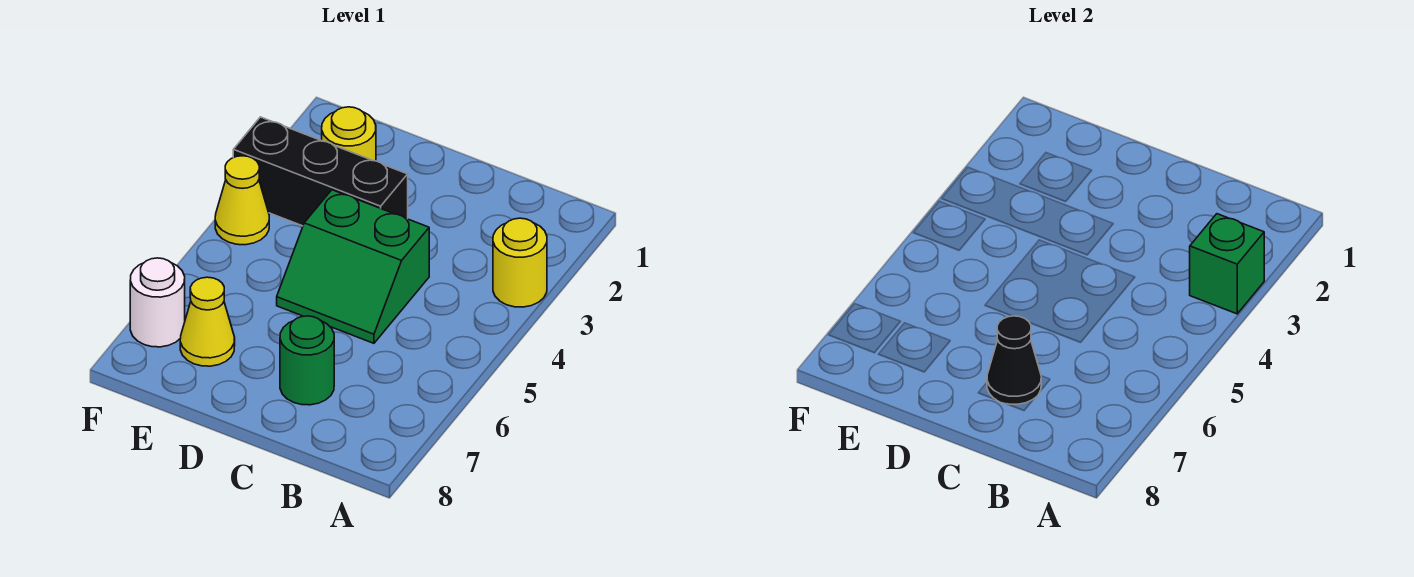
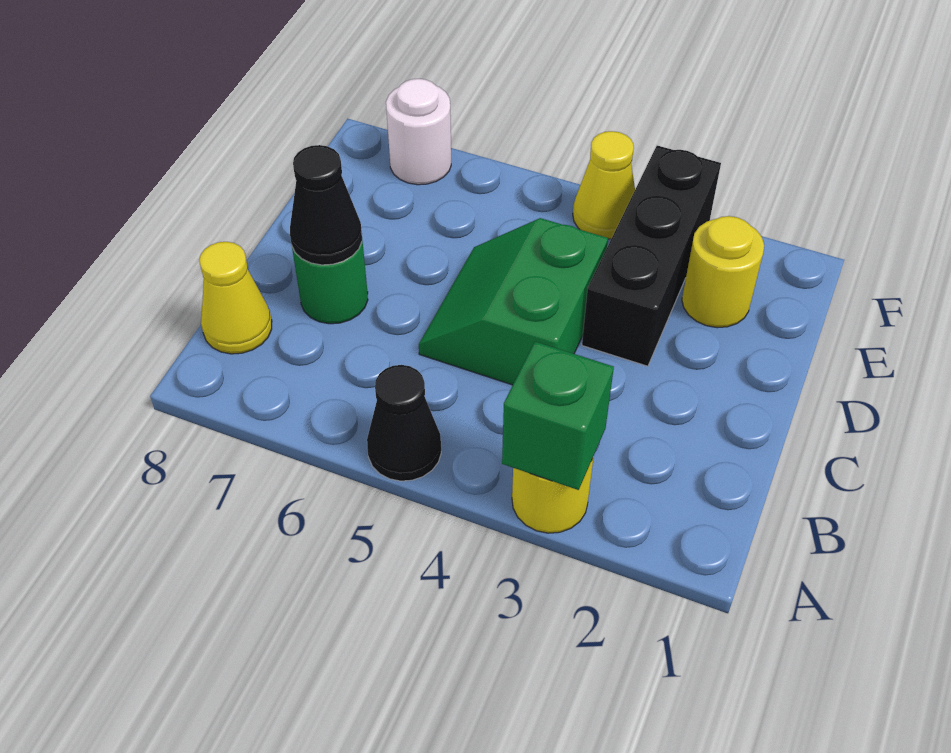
none -> black 1x1 cone [367,365,441,481]
yellow 1x1 cone [180,277,235,366] -> yellow 1x1 cone moved to [199,242,272,354]

